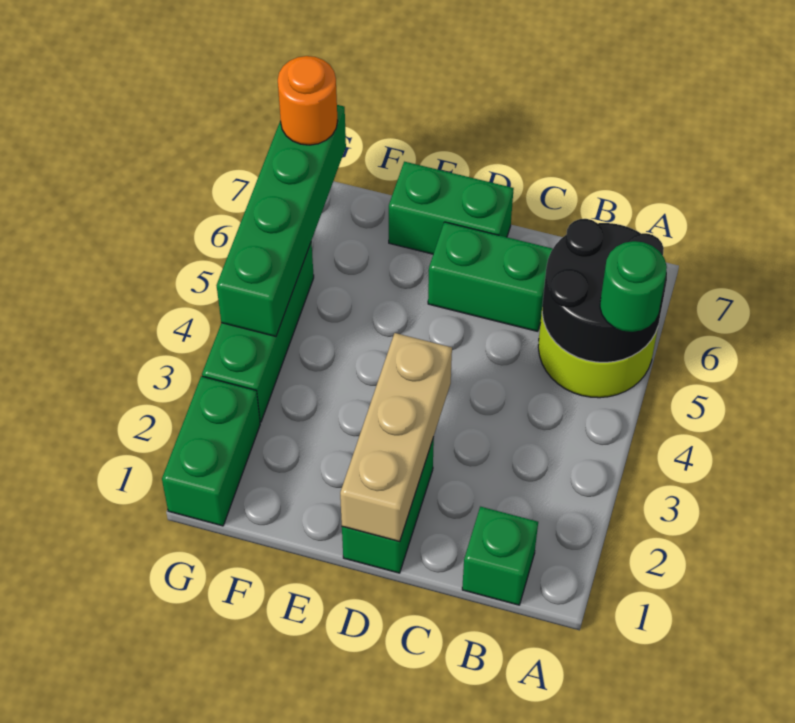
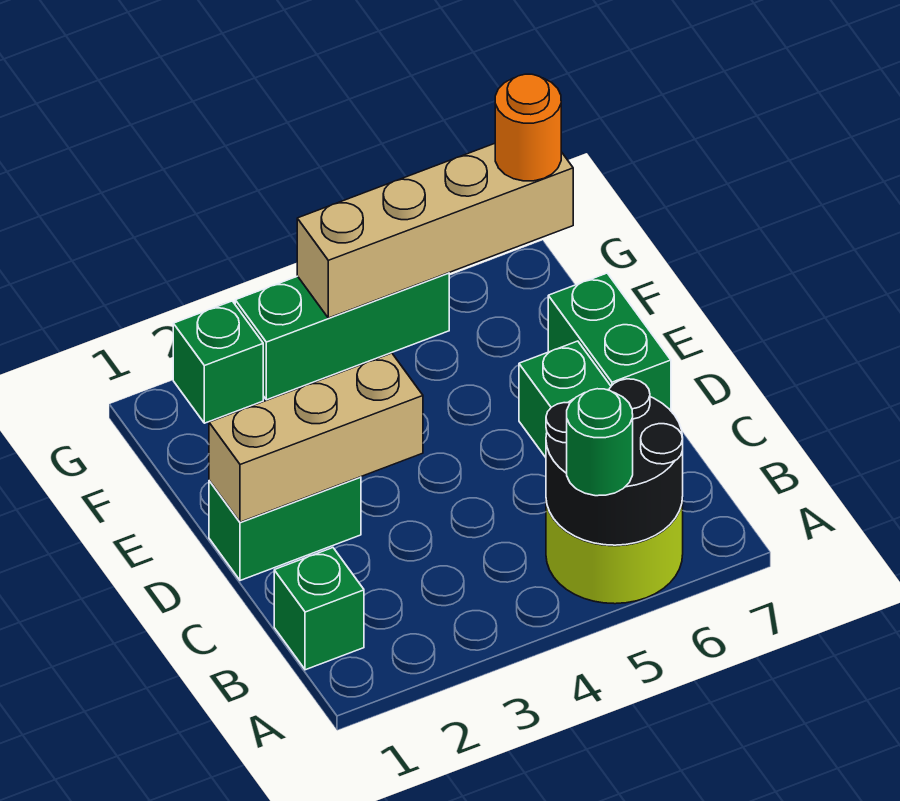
green 1x2 brick [162,376,260,526] -> green 1x1 brick [173,301,263,423]
green 1x4 brick [217,105,346,336] -> tan 1x4 brick [297,144,573,318]

